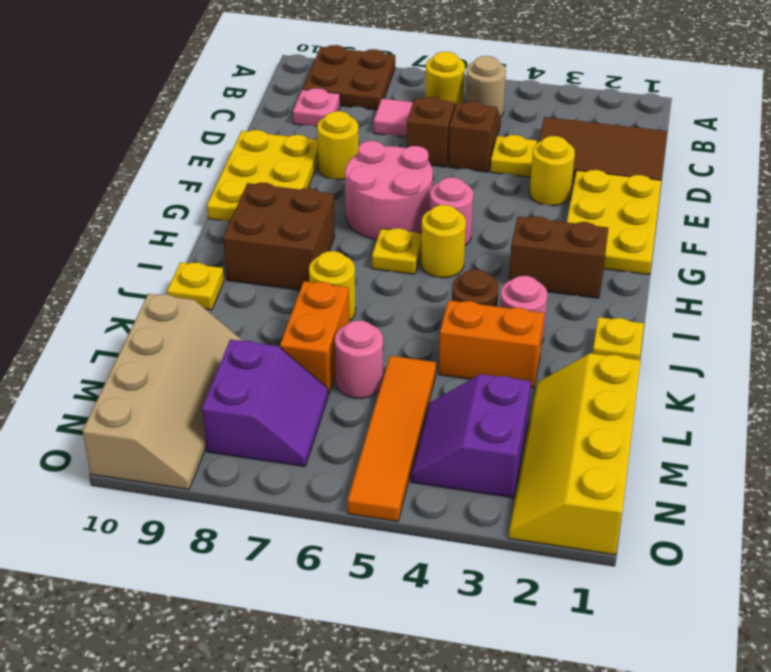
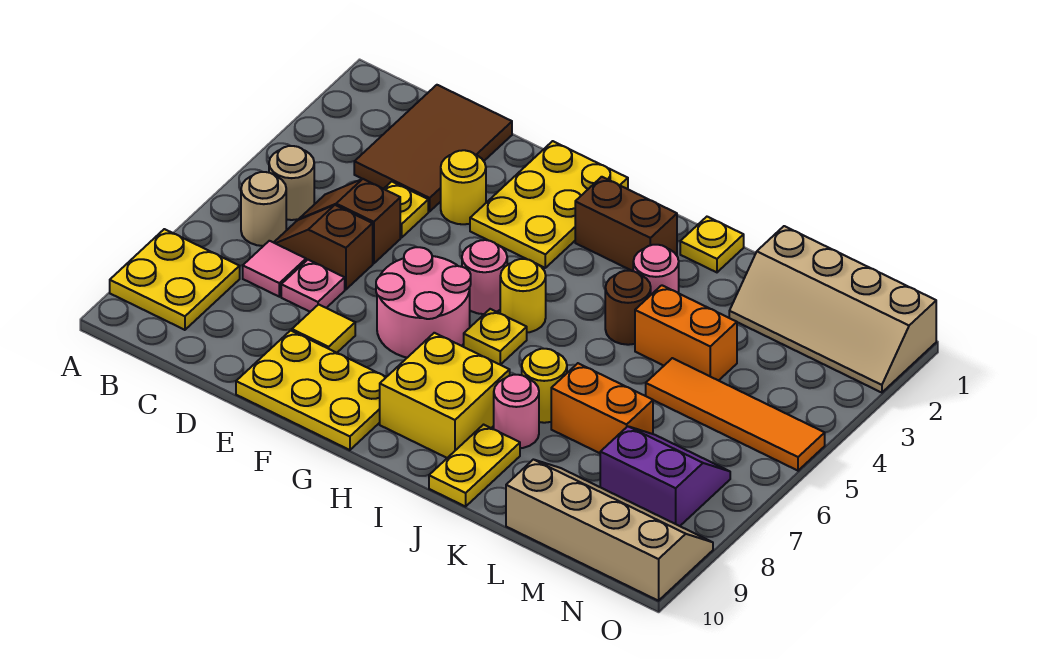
brown 2x2 plate [303,45,395,110] -> yellow 2x2 plate [110,229,240,330]
yellow 1x1 round brick [425,52,465,104] -> tan 1x1 round brick [241,172,286,246]
pink 1x1 plate [293,88,340,127] -> pink 1x1 plate moved to [281,260,345,312]
yellow 2x3 plate [567,170,661,275] -> yellow 2x3 plate turned to [470,141,628,268]
yellow 1x1 round brick [317,111,359,180] -> yellow 1x1 tile [292,304,355,353]
brown 1x2 brick [509,216,608,298] -> brown 1x2 brick turned to [575,177,677,271]
brown 2x2 brick [223,183,335,290] -> yellow 2x2 brick [380,333,510,458]
yellow 1x1 plate [167,262,224,310] -> yellow 1x2 plate [429,425,520,507]
orange 1x2 brick [439,300,544,388] -> orange 1x2 brick turned to [635,285,737,381]
yellow 2x4 slope [509,353,641,555] -> tan 2x4 slope [729,226,936,393]
pink 1x1 round brick [335,321,383,399] -> pink 1x1 round brick moved to [494,375,539,448]
purple 2x2 slope [411,374,531,498] -> none

